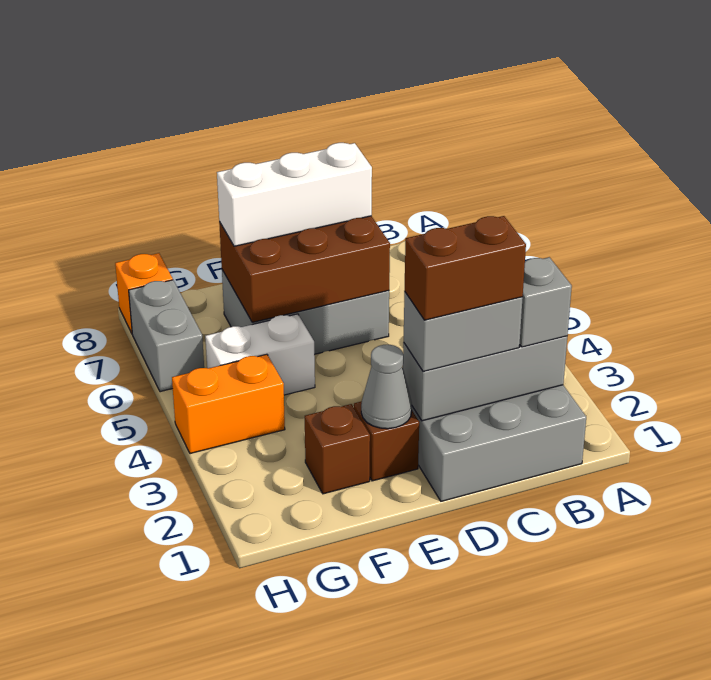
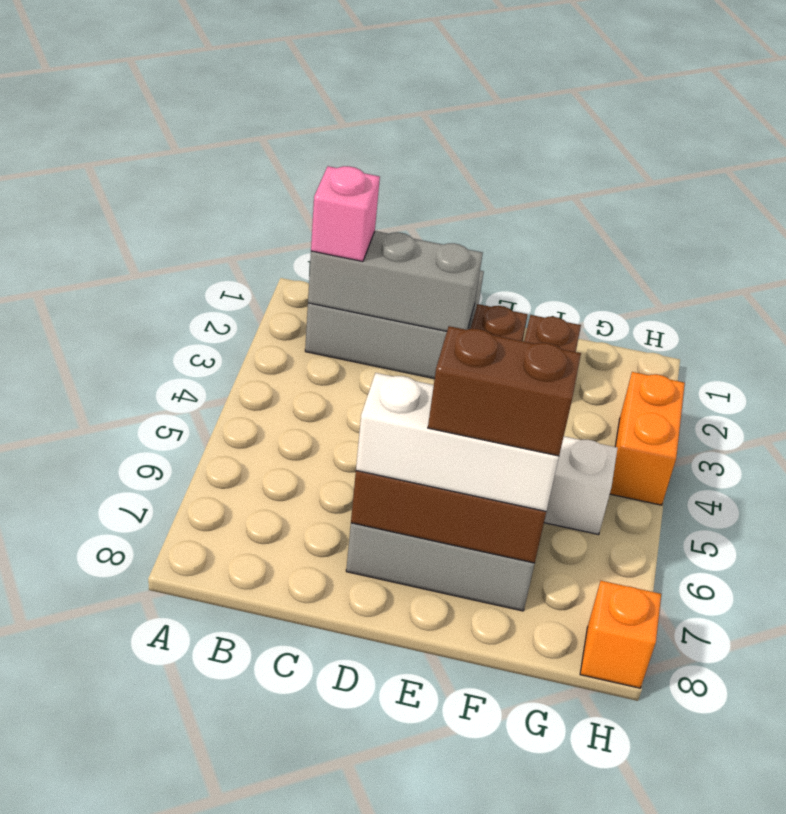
grey 1x1 brick [520,257,572,347] -> pink 1x1 brick [311,166,380,262]
grey 1x2 brick [404,292,523,372] -> none
brown 1x2 brick [405,216,526,320] -> brown 1x2 brick moved to [428,326,581,456]
grey 1x1 cone [361,345,412,429] -> none
orange 1x2 brick [172,354,285,454] -> orange 1x2 brick turned to [610,372,685,505]
grey 1x2 brick [129,280,204,392] -> none

